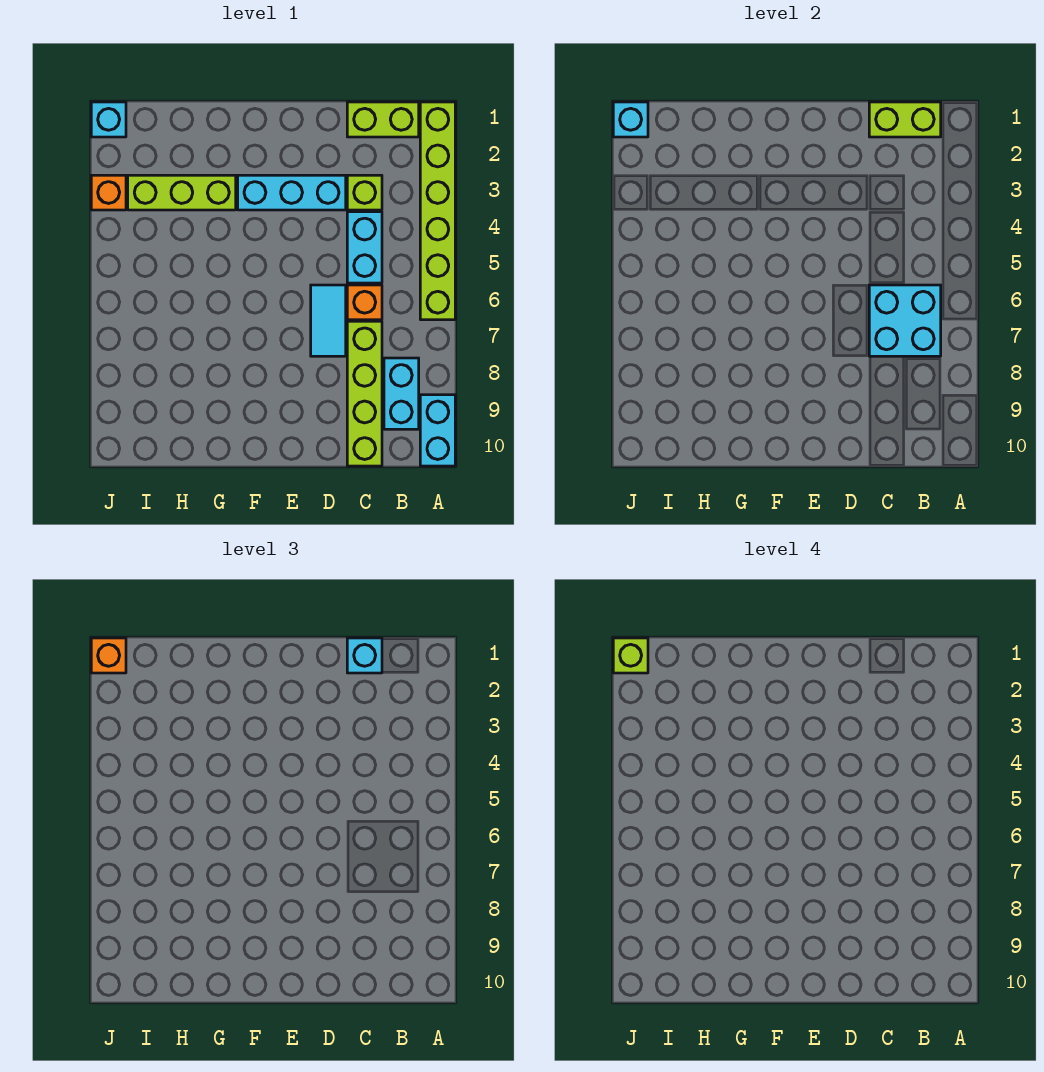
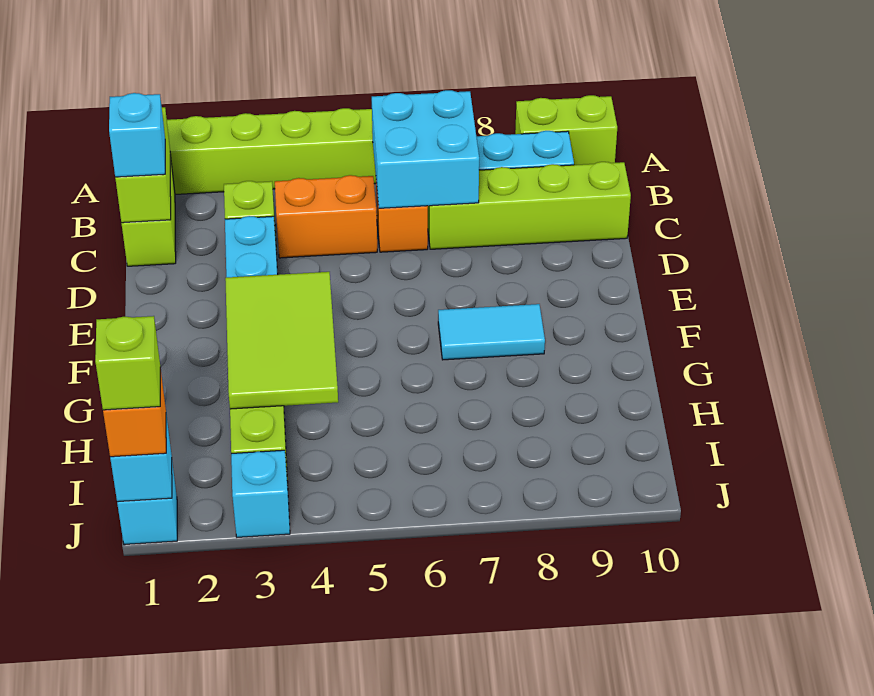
cyan 1x2 brick [420,395,455,466] -> lime 1x2 brick [515,95,617,165]
cyan 1x2 brick [347,212,382,283] -> orange 1x2 brick [275,175,377,258]
cyan 1x2 tile [311,285,346,356] -> cyan 1x2 tile moved to [438,304,545,360]
none -> lime 2x3 tile [225,272,338,409]
orange 1x1 brick [91,175,126,210] -> cyan 1x1 brick [231,450,290,537]

